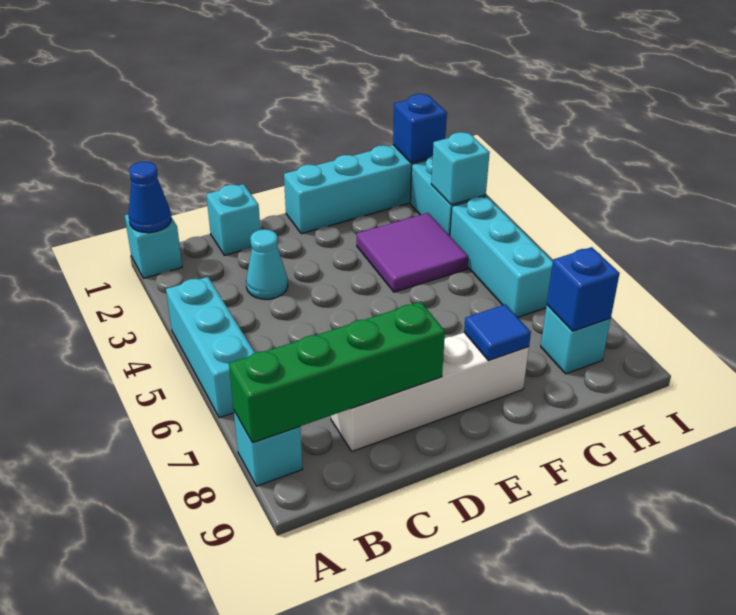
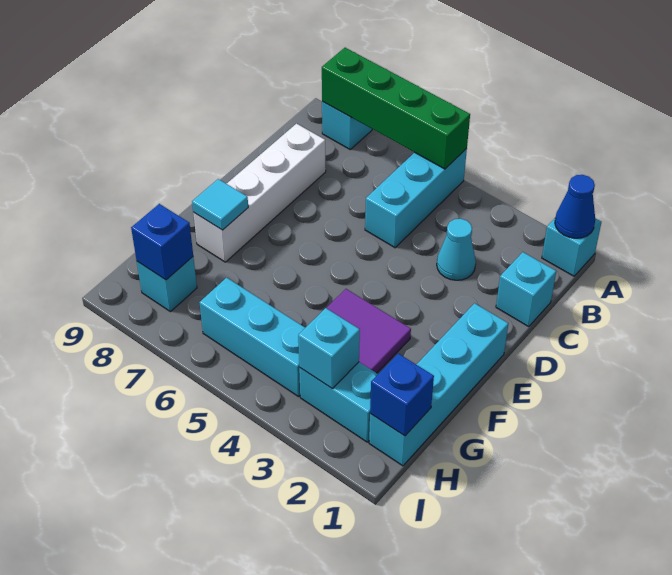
cyan 1x3 brick [166,277,255,418] -> cyan 1x3 brick turned to [365,148,467,248]
green 1x4 brick [229,302,445,443] -> green 1x4 brick turned to [322,48,470,169]
blue 1x1 tile [464,304,531,361] -> cyan 1x1 tile [192,179,248,230]

